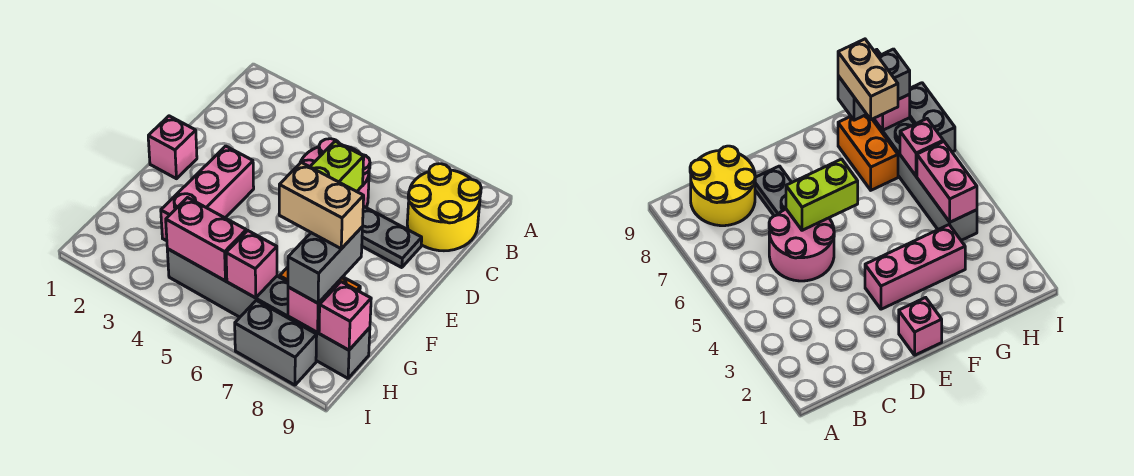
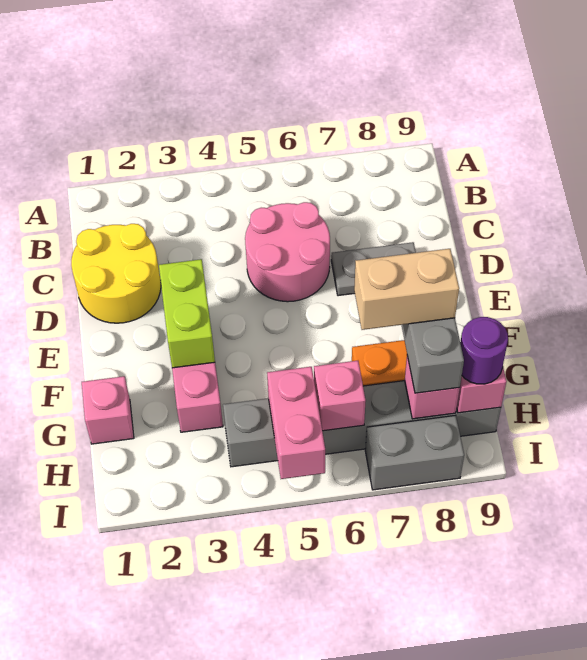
yellow 2x2 round brick [407,164,481,251] -> yellow 2x2 round brick moved to [71,224,161,323]
lime 1x2 brick [310,141,364,192] -> lime 1x2 brick moved to [159,259,215,368]
pink 1x1 brick [148,116,197,179] -> pink 1x1 brick moved to [82,376,134,444]
pink 1x2 brick [166,198,246,281] -> pink 1x2 brick turned to [267,367,325,479]
none -> purple 1x1 round brick [460,317,508,384]

